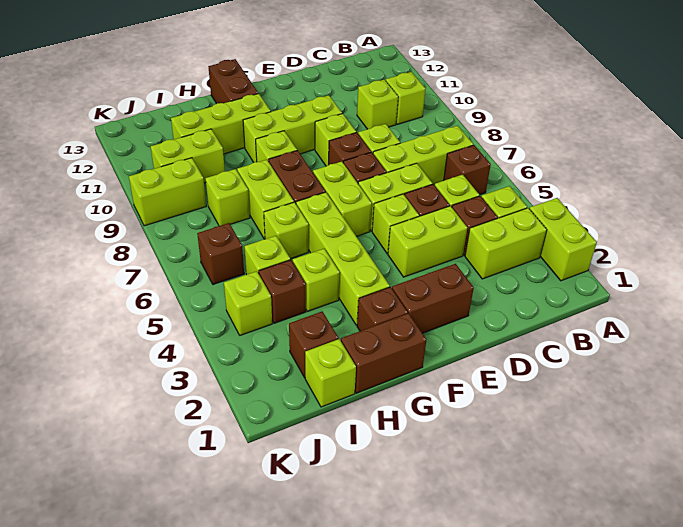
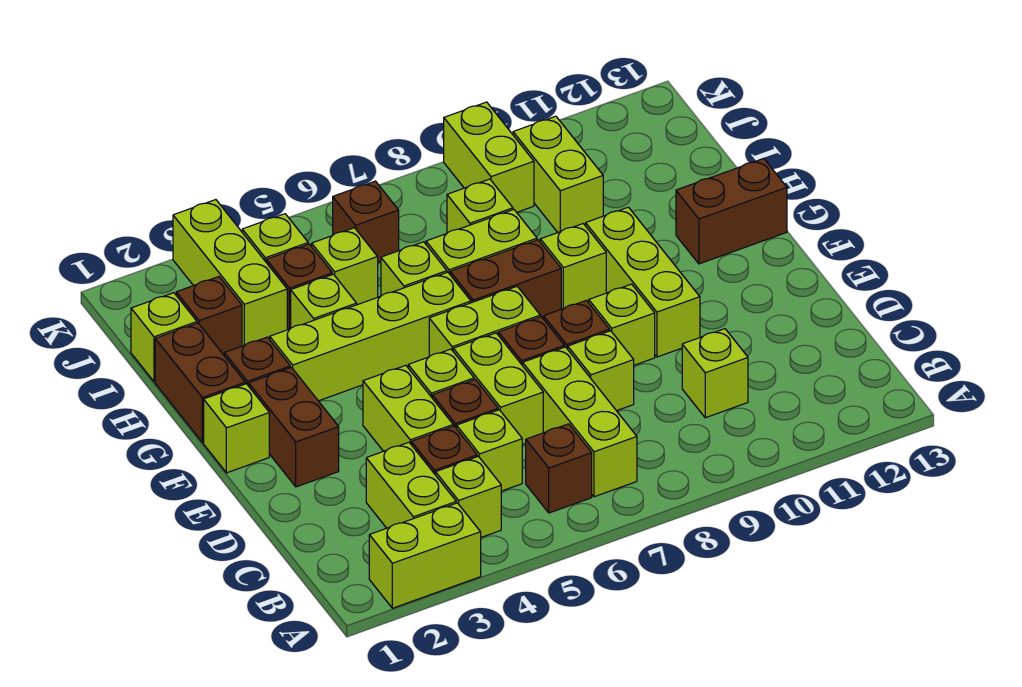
lime 1x1 brick [386,72,425,124] -> lime 1x1 brick moved to [204,384,269,473]
lime 1x3 brick [171,94,271,154] -> lime 1x3 brick moved to [173,200,287,346]

